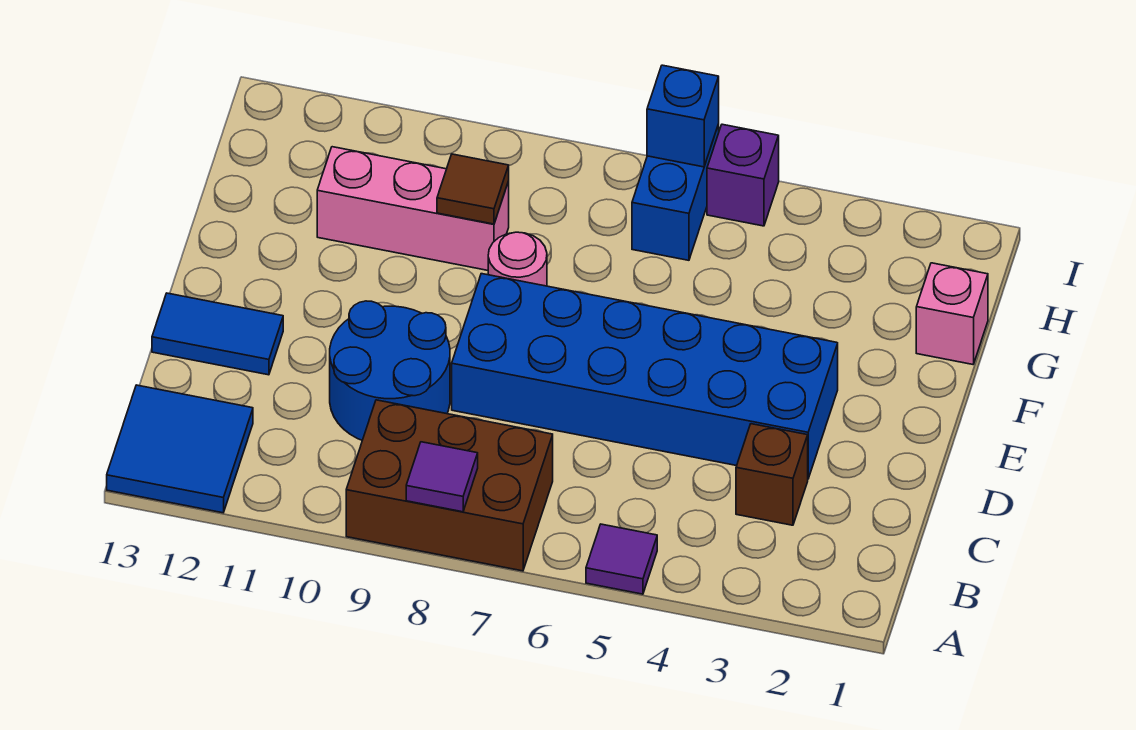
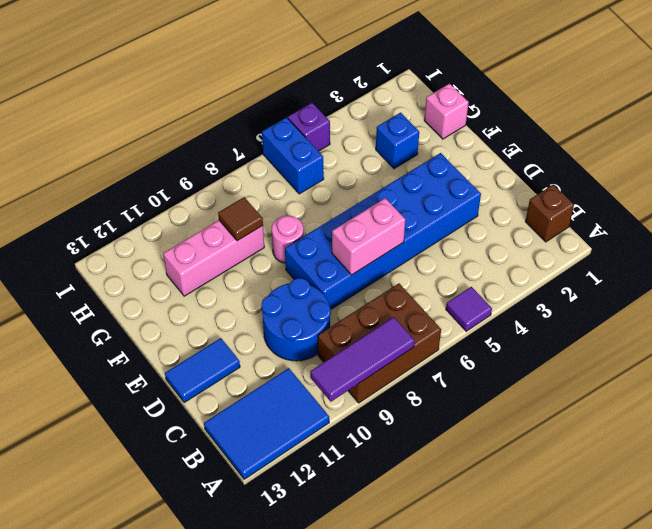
purple 1x1 tile [406,442,478,512] -> purple 1x3 tile [310,317,415,402]
blue 2x2 tile [107,385,253,513] -> blue 2x3 tile [204,368,329,479]
brown 1x1 brick [736,424,808,525] -> brown 1x1 brick moved to [525,184,574,242]
none -> pink 1x2 brick [332,198,405,275]
blue 1x1 brick [647,65,719,167] -> blue 1x1 brick moved to [376,113,419,169]

